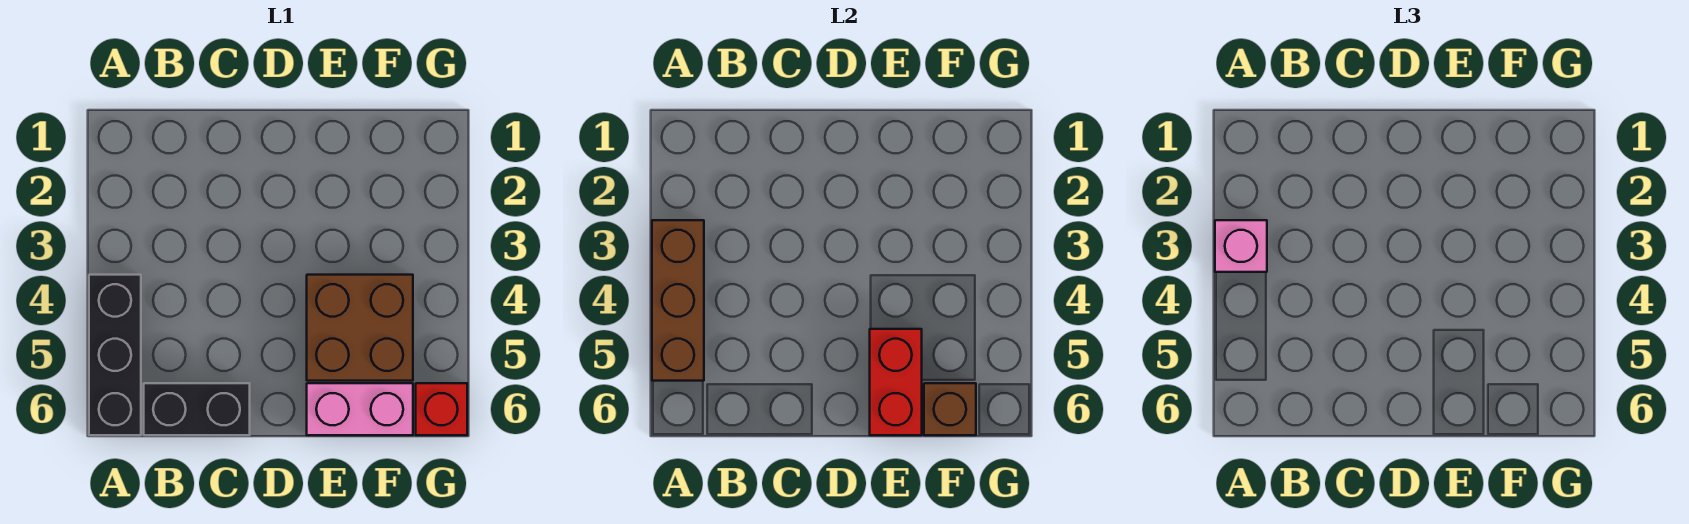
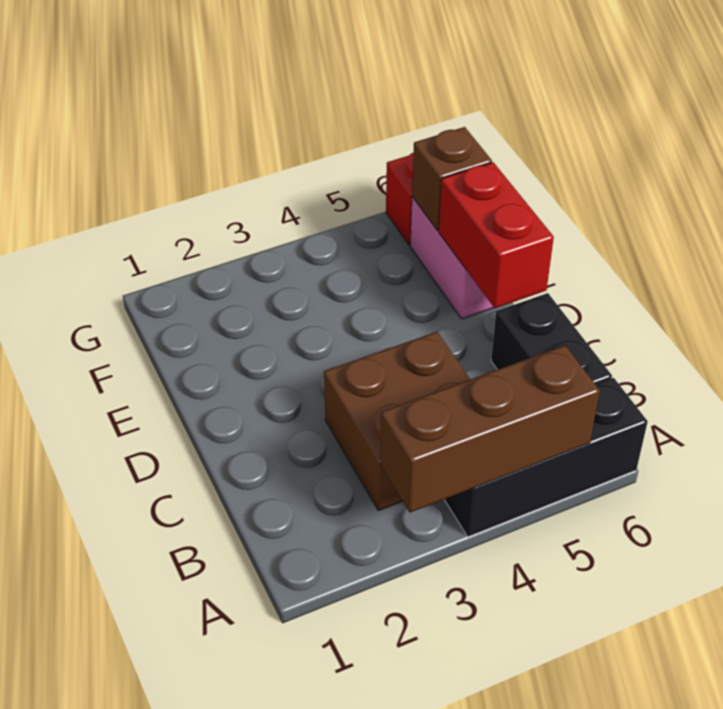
pink 1x1 brick [1215,220,1267,272] -> none
brown 2x2 brick [307,275,413,381] -> brown 2x2 brick moved to [324,332,470,511]
red 1x2 brick [870,329,922,435] -> red 1x2 brick turned to [439,162,554,308]

